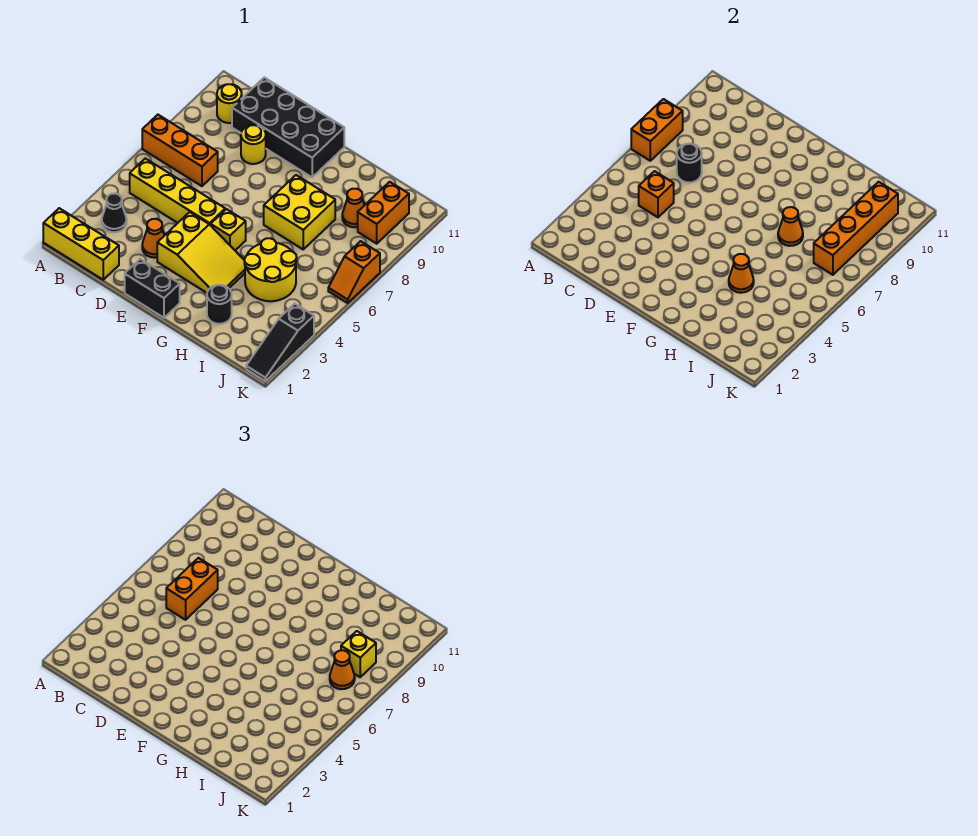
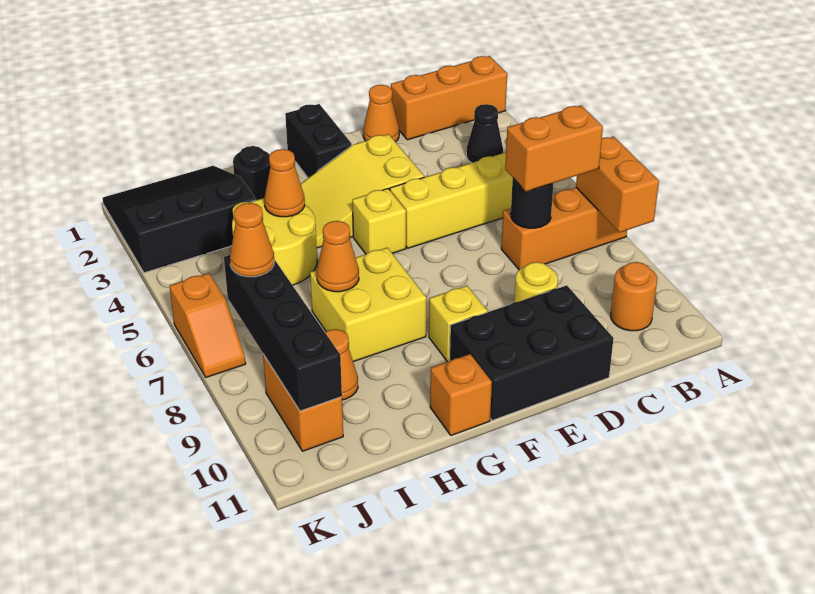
yellow 1x3 brick [43,208,119,280] -> orange 1x3 brick [391,56,507,140]
yellow 1x1 round brick [217,84,242,123] -> orange 1x1 round brick [611,262,657,331]
orange 1x1 brick [639,171,674,217] -> orange 1x1 brick moved to [430,354,492,436]
orange 1x2 brick [166,558,218,620] -> orange 1x2 brick turned to [505,105,603,192]
black 2x4 brick [232,78,344,177] -> black 2x3 brick [450,285,614,420]
orange 1x1 cone [142,219,164,258] -> orange 1x1 cone moved to [363,85,399,142]
black 1x2 brick [125,259,180,318] -> black 1x2 brick turned to [285,104,352,178]
orange 1x4 brick [814,182,898,275] -> black 1x4 brick [224,255,342,411]
yellow 1x1 brick [341,631,376,677] -> yellow 1x1 brick moved to [429,286,488,362]
black 1x3 slope [246,304,314,381] -> black 3x3 slope [103,166,256,273]
orange 1x2 slope [328,241,380,303] -> orange 1x2 slope turned to [170,273,246,377]

